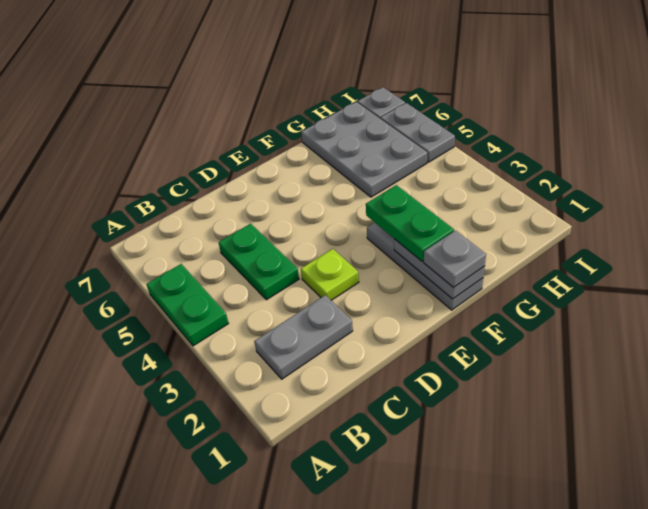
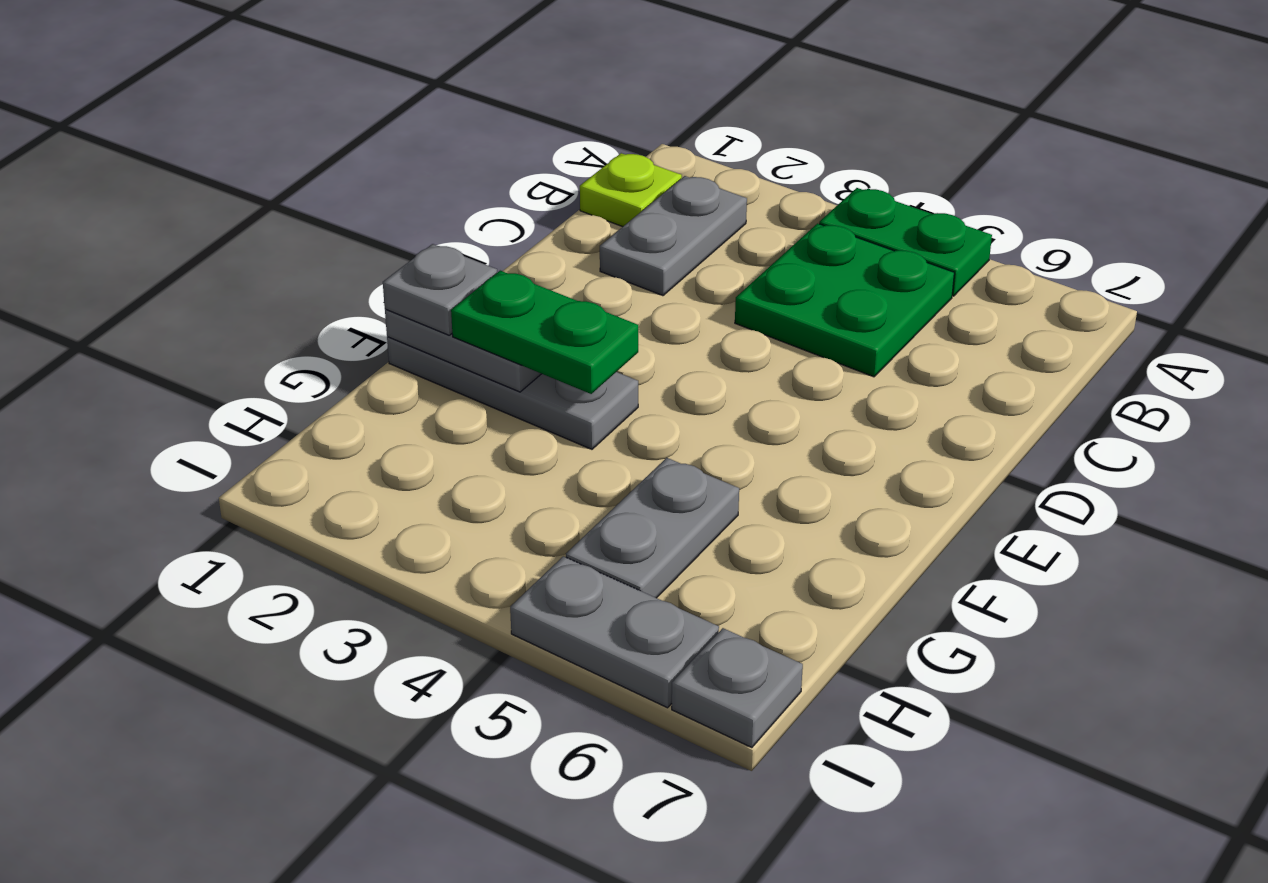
green 1x2 plate [219,224,299,300] -> green 2x2 plate [735,223,954,377]
lime 1x1 plate [301,249,359,300] -> lime 1x1 plate moved to [580,153,682,227]
grey 2x3 plate [301,102,427,197] -> grey 1x2 plate [566,458,739,598]

